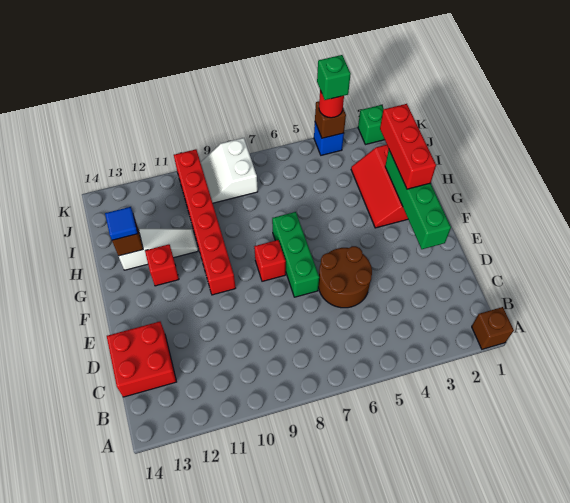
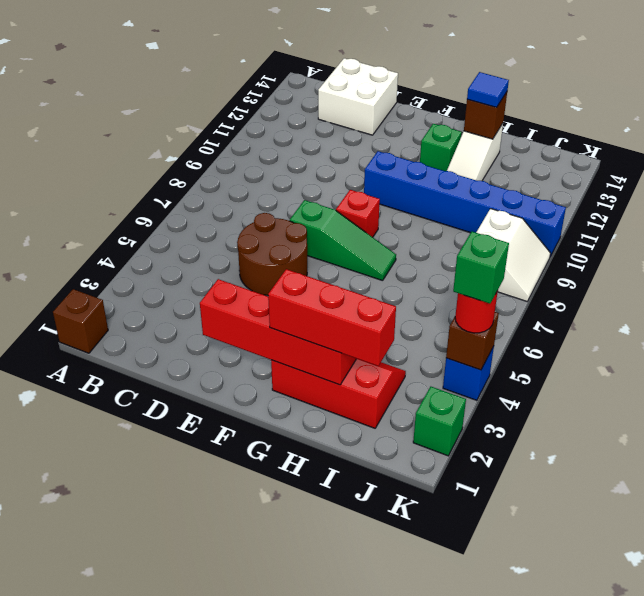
red 2x2 brick [107,322,176,397] -> white 2x2 brick [318,58,398,135]
green 1x4 brick [385,150,451,249] -> red 1x4 brick [200,279,356,385]
green 1x3 brick [272,212,319,297] -> green 1x3 slope [290,200,396,281]
red 1x6 brick [174,149,236,295] -> blue 1x6 brick [364,151,566,257]
red 1x1 brick [145,244,179,286] -> green 1x1 brick [420,124,462,171]
white 2x2 slope [200,138,258,203] -> white 2x2 slope turned to [476,209,551,301]

